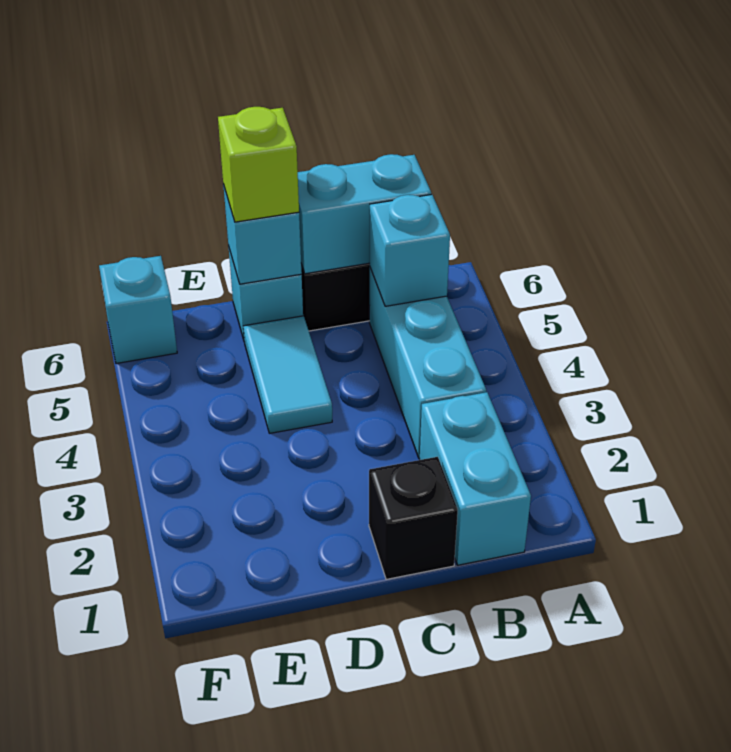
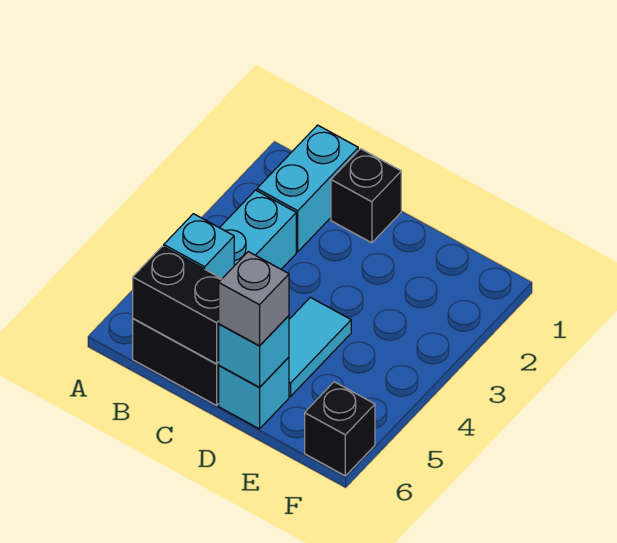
cyan 1x2 brick [298,154,431,274] -> black 1x2 brick [133,246,222,364]
lime 1x1 brick [218,107,299,222] -> grey 1x1 brick [219,252,289,346]
cyan 1x1 brick [99,256,177,363] -> black 1x1 brick [305,382,375,476]

